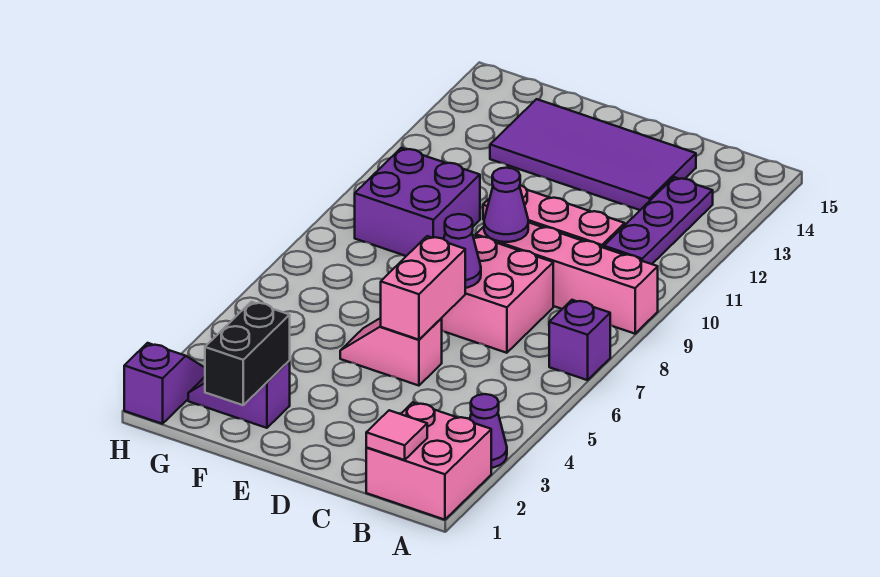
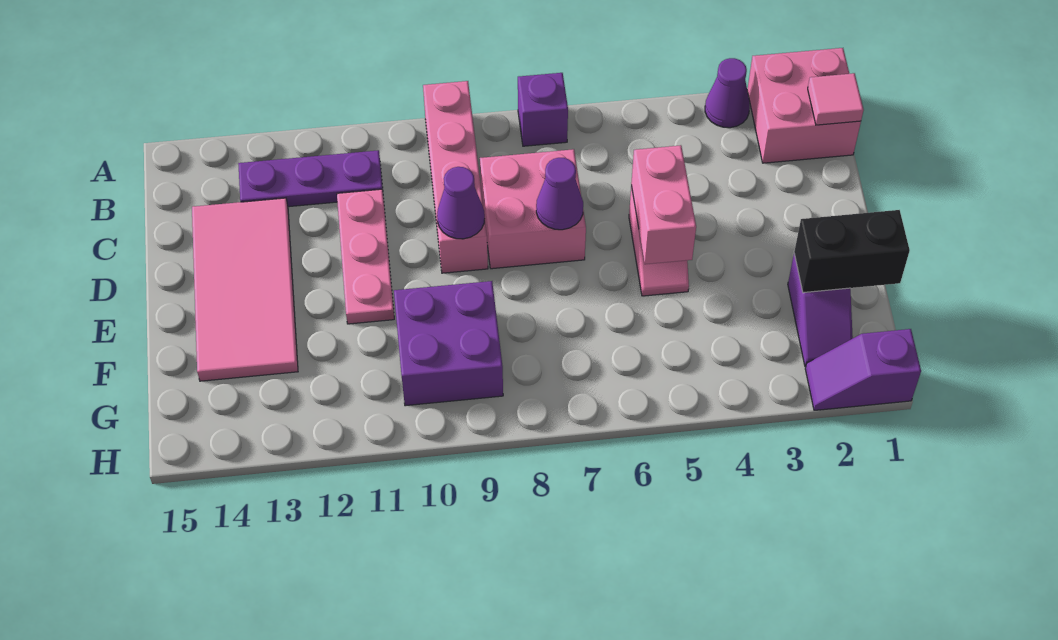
purple 2x4 tile [490,99,696,210] -> pink 2x4 tile [192,198,298,381]
pink 1x2 brick [381,236,465,340] -> pink 1x2 brick turned to [631,145,696,264]

